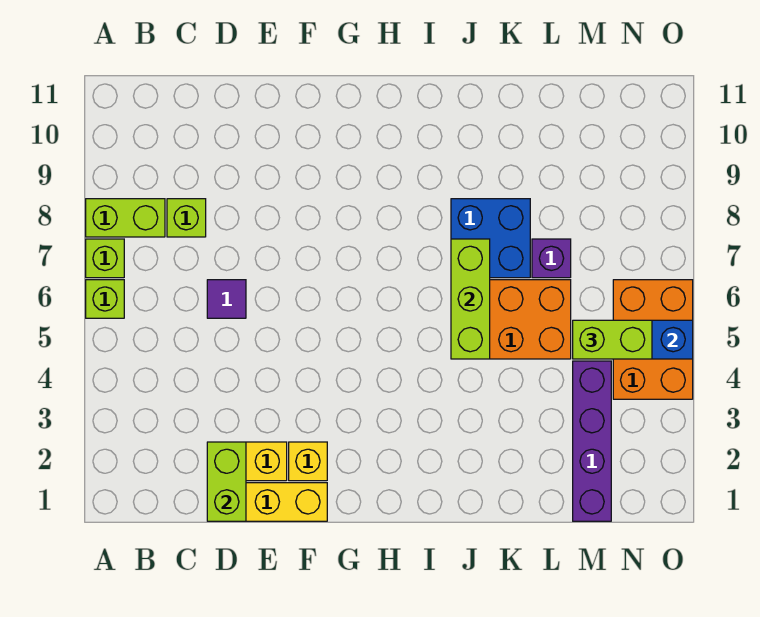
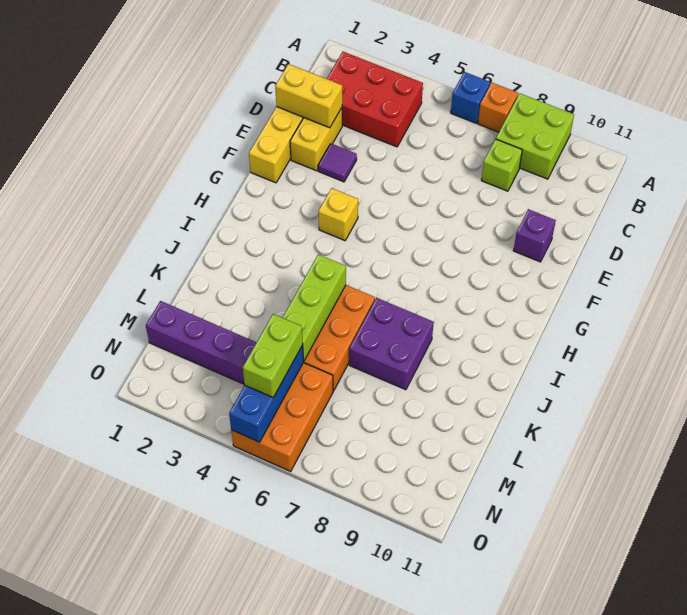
lime 1x1 brick [86,280,124,318] -> blue 1x1 brick [451,72,490,123]
lime 1x1 brick [86,239,124,278] -> orange 1x1 brick [478,83,518,132]
lime 1x2 brick [86,199,165,237] -> lime 2x2 brick [496,94,574,179]
none -> red 2x3 brick [327,52,423,147]
lime 1x2 brick [207,442,246,521] -> yellow 1x2 brick [275,64,342,128]
purple 1x1 tile [207,280,246,318] -> purple 1x1 tile moved to [318,144,357,182]
yellow 1x1 brick [289,442,327,481] -> yellow 1x1 brick moved to [318,188,358,241]
lime 1x3 brick [451,239,490,359] -> lime 1x3 brick turned to [283,254,346,361]
blue 2x2 brick [451,199,530,278] -> purple 2x2 brick [349,298,434,390]
purple 1x1 brick [532,239,571,278] -> purple 1x1 brick moved to [513,209,556,262]
orange 2x3 brick [613,280,693,399] -> orange 2x3 brick turned to [231,363,333,471]

